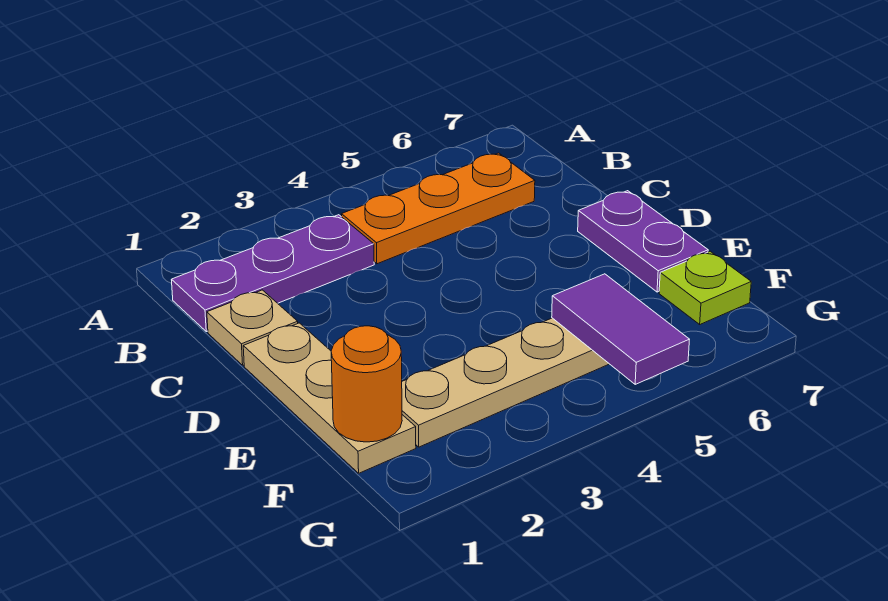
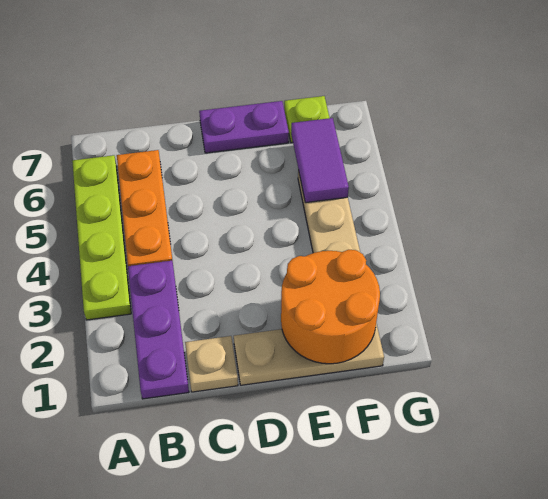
none -> lime 1x4 plate [72,155,131,320]
orange 1x1 round brick [331,326,402,442] -> orange 2x2 round brick [281,250,380,364]
purple 1x2 tile [552,274,689,384] -> purple 1x2 tile turned to [291,118,349,203]

